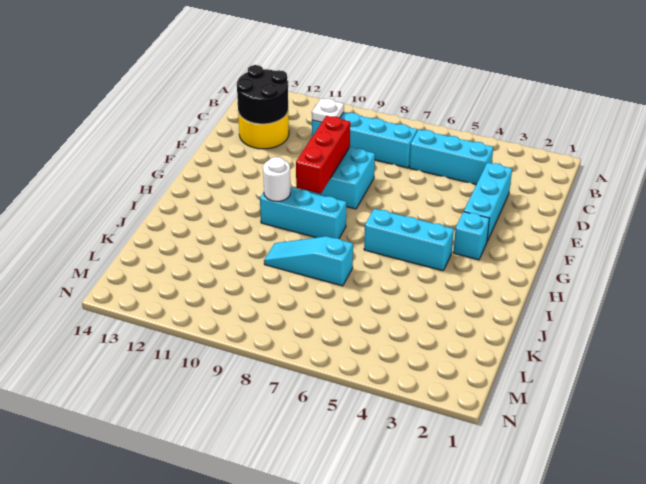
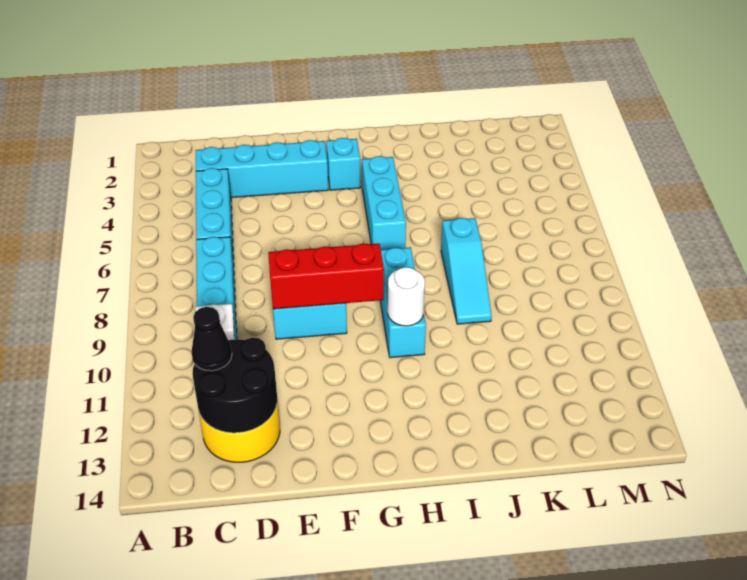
none -> black 1x1 cone [191,307,232,371]
cyan 1x3 brick [464,163,512,241] -> cyan 1x4 brick [196,140,328,198]

